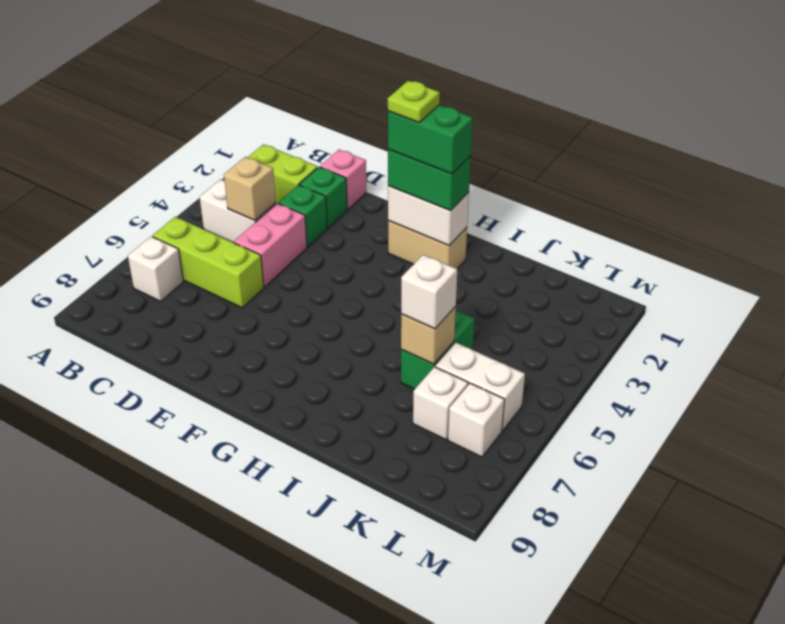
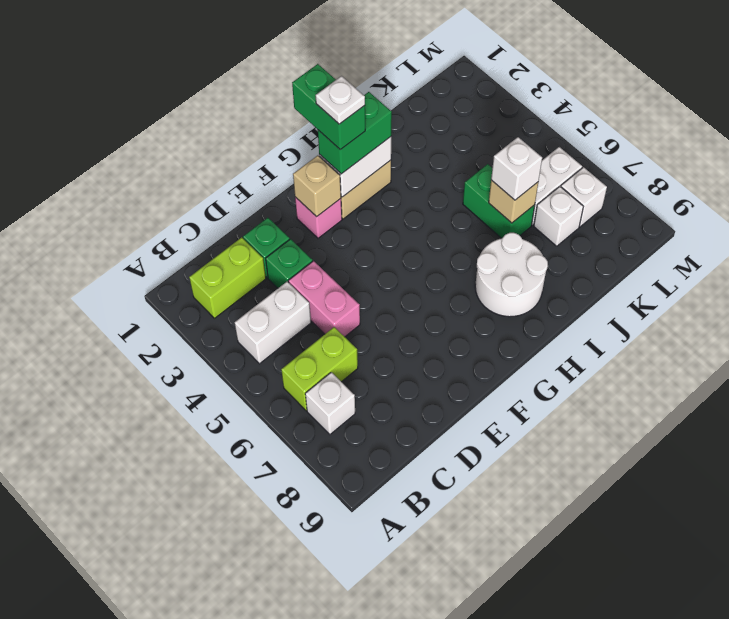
lime 1x3 brick [152,217,264,308] -> lime 1x2 brick [281,327,358,410]
tan 1x1 brick [224,157,276,221] -> tan 1x1 brick moved to [293,155,341,217]
pink 1x1 brick [320,150,366,209] -> pink 1x1 brick moved to [295,197,342,238]
green 1x2 brick [388,105,473,174] -> green 1x2 brick turned to [292,64,365,150]
lime 1x1 plate [388,81,440,123] -> white 1x1 plate [316,76,365,124]
none -> white 2x2 round brick [475,233,548,317]

